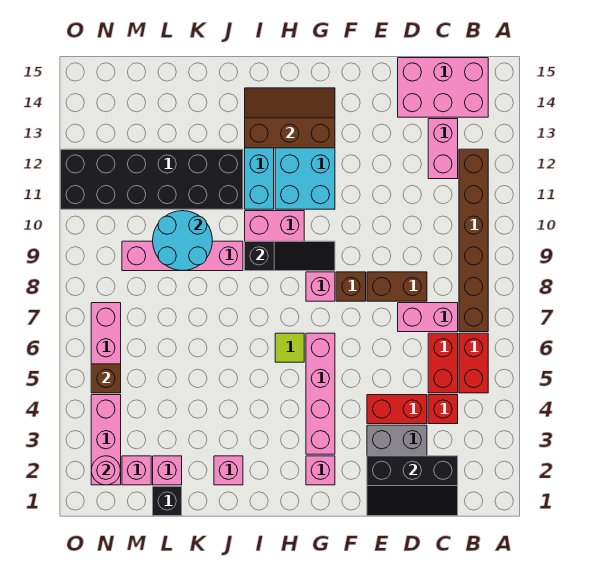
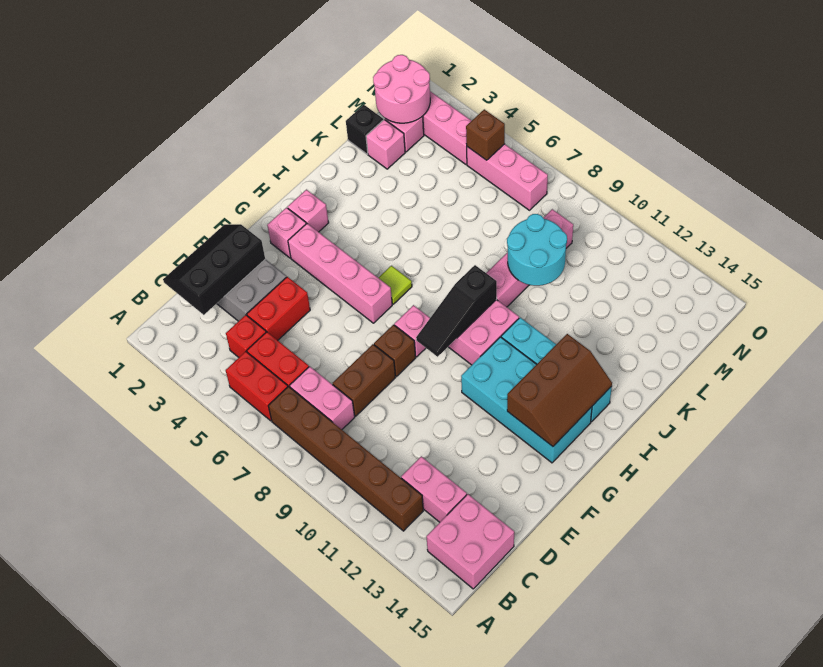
pink 2x3 brick [398,58,488,117] -> pink 2x2 brick [426,494,514,589]
pink 1x2 brick [398,303,458,332] -> pink 1x2 brick turned to [290,366,355,429]
pink 1x1 brick [214,456,243,485] -> pink 1x1 brick moved to [287,190,329,232]
black 2x6 brick [61,149,243,209] -> none
pink 1x1 round brick [91,456,121,485] -> pink 2x2 round brick [373,55,430,123]

